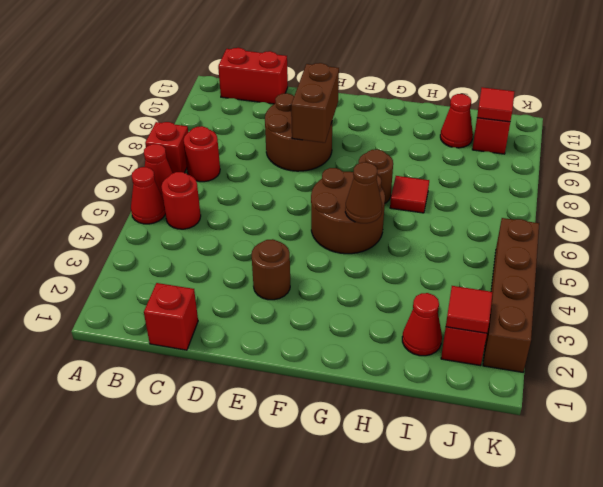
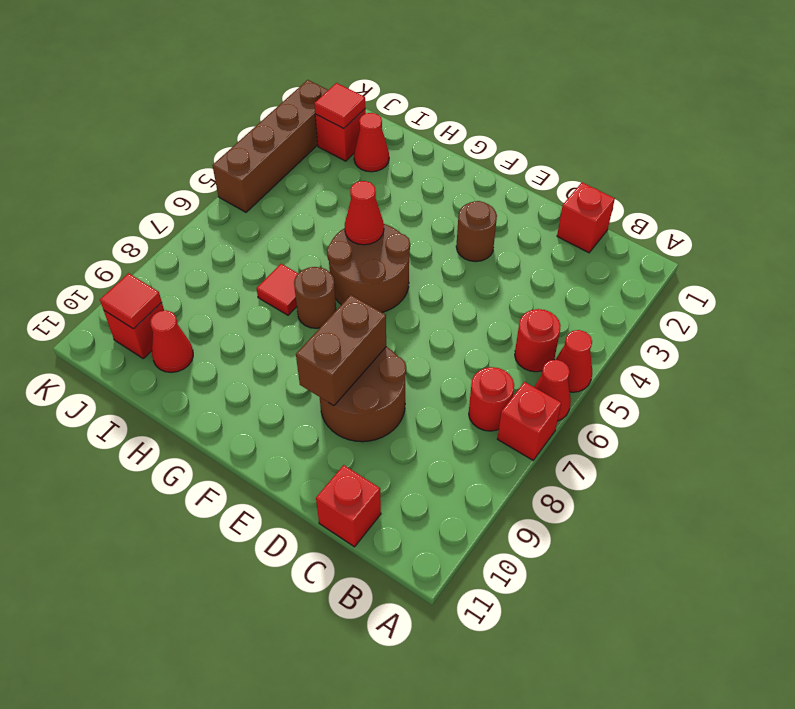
red 1x2 brick [218,48,288,104] -> red 1x1 brick [316,465,381,547]
brown 1x1 cone [345,162,382,223] -> red 1x1 cone [345,181,384,245]

